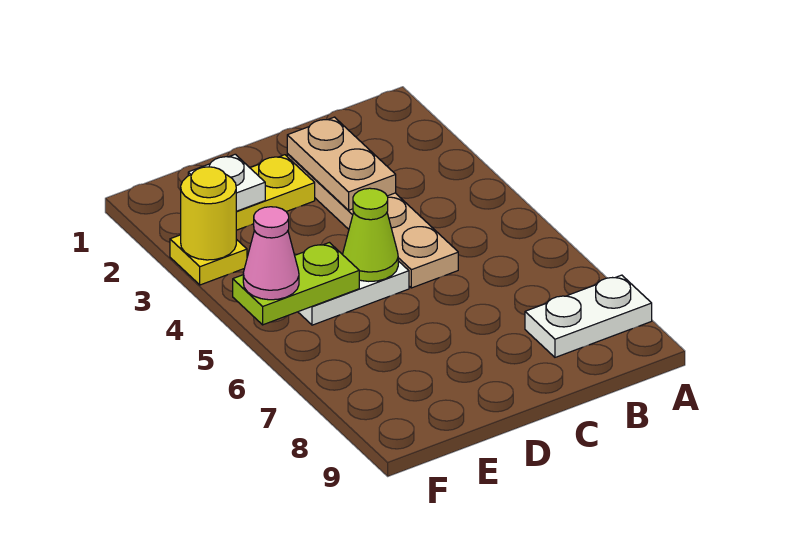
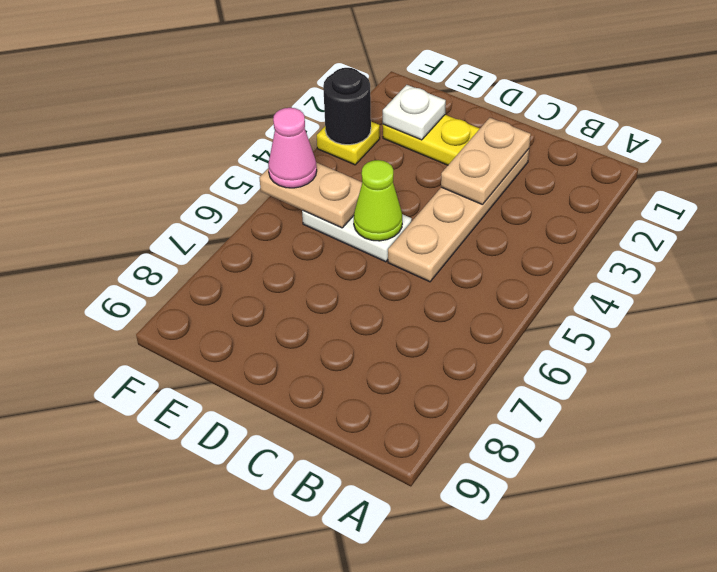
white 1x2 plate [525,275,652,357] -> none
lime 1x2 plate [233,243,359,325] -> tan 1x2 plate [259,163,362,228]
yellow 1x1 round brick [181,167,236,260] -> black 1x1 round brick [323,68,371,145]

